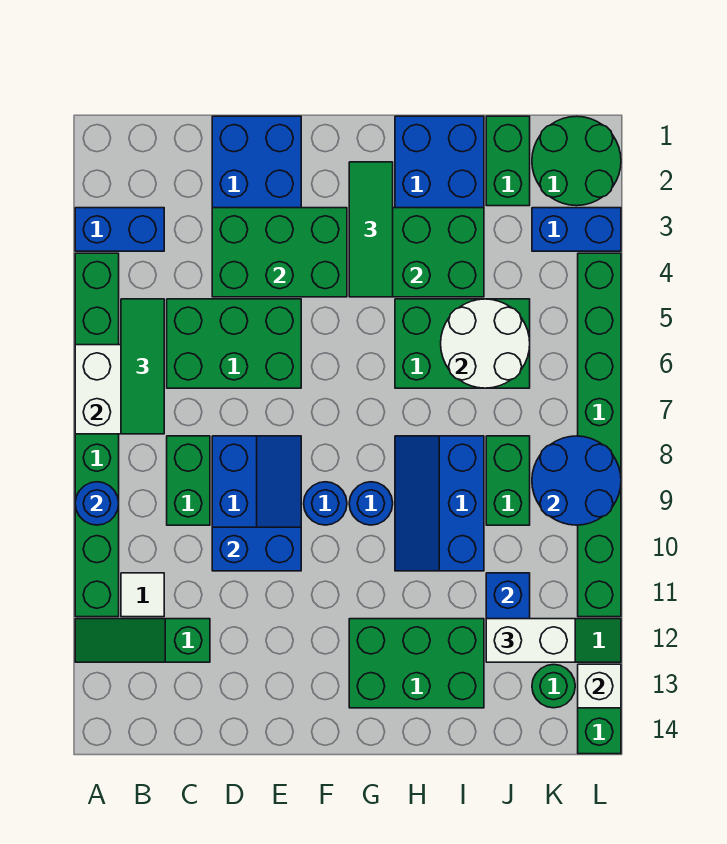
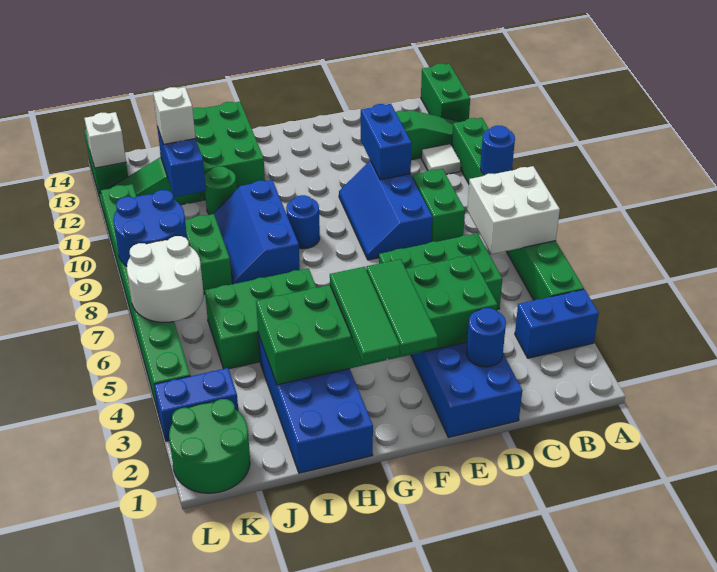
green 1x3 tile [121,299,164,434] -> green 1x3 tile moved to [366,259,438,355]
blue 1x2 brick [212,527,301,571] -> blue 1x2 brick turned to [361,104,412,180]
blue 1x1 round brick [304,482,347,525] -> blue 1x1 round brick moved to [466,308,506,367]
green 2x3 brick [349,619,484,708] -> green 2x3 brick turned to [193,102,265,200]
blue 2x3 slope [395,436,484,571] -> blue 2x3 slope turned to [214,180,300,284]
white 2x2 round brick [441,299,530,388] -> white 2x2 round brick moved to [127,236,204,322]
green 1x2 brick [486,116,530,206] -> green 1x2 brick moved to [421,64,470,122]
white 1x2 brick [486,619,575,662] -> white 1x1 brick [153,87,196,144]
green 1x1 round brick [532,664,575,708] -> green 1x1 round brick moved to [205,166,237,215]

